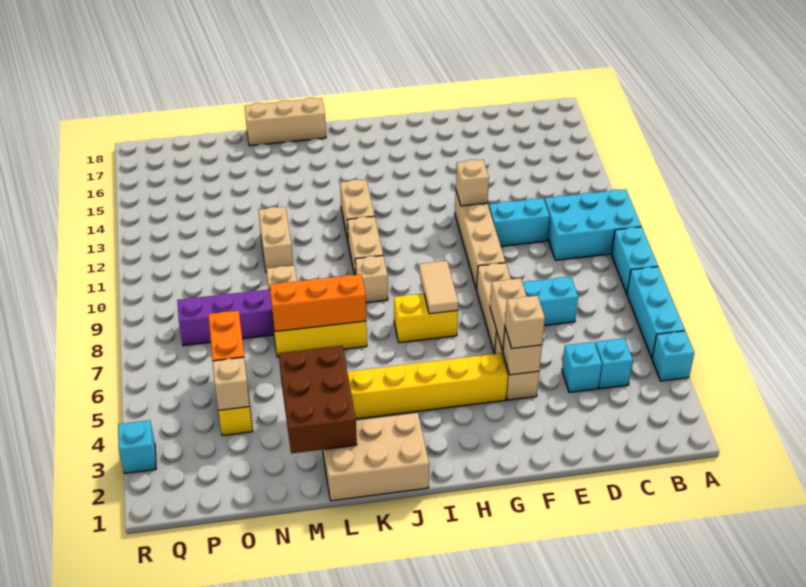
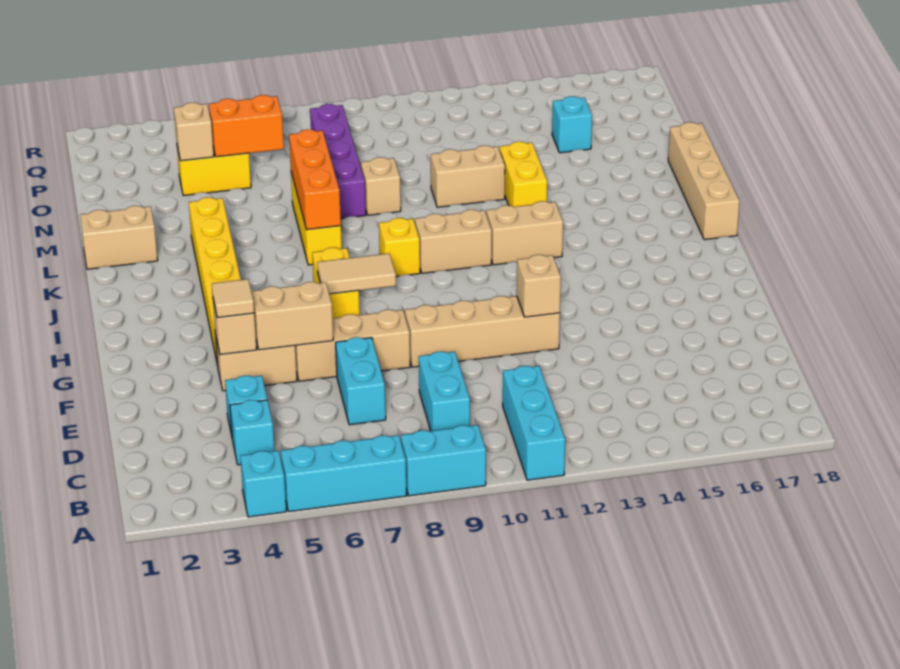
cyan 2x3 brick [545,189,641,260] -> cyan 1x3 brick [503,366,565,480]
cyan 1x2 brick [489,198,550,246] -> cyan 1x2 brick moved to [419,352,470,431]
tan 1x1 brick [505,296,545,349] -> tan 1x1 tile [212,279,254,318]
tan 2x3 brick [323,413,429,501] -> tan 1x2 brick [80,206,158,269]
tan 1x1 brick [355,256,388,303] -> yellow 1x1 brick [379,218,420,276]
tan 1x3 brick [245,98,326,146] -> tan 1x4 brick [668,122,740,240]
brown 2x3 brick [279,346,357,453] -> none
none -> yellow 1x2 brick [500,142,547,207]
cyan 1x1 brick [118,420,156,473] -> cyan 1x1 brick moved to [552,96,592,153]

